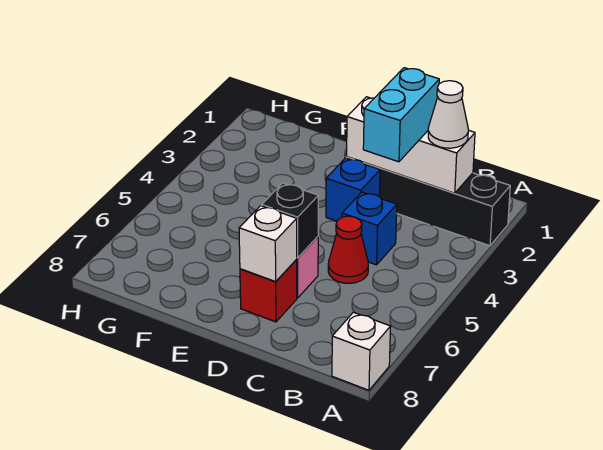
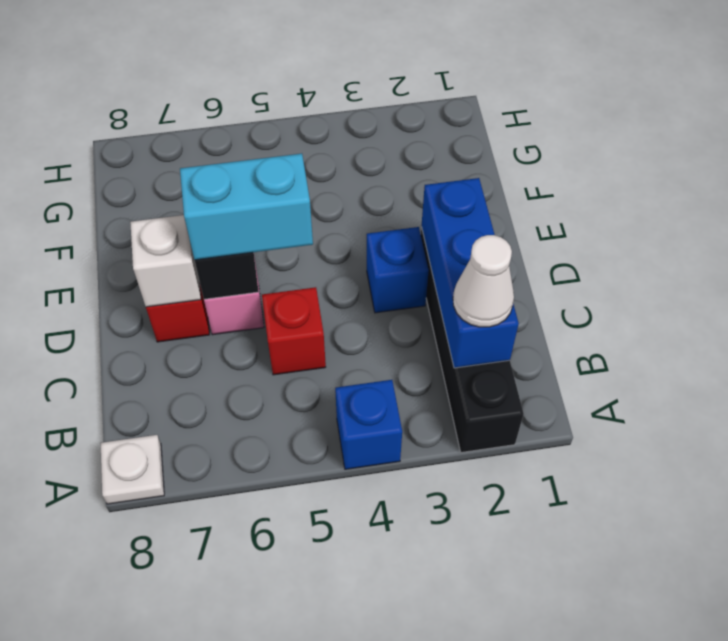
white 1x1 brick [332,312,391,390] -> white 1x1 plate [101,435,164,504]
white 1x3 brick [347,97,475,193] -> blue 1x3 brick [422,178,519,368]
cyan 1x2 brick [363,68,439,162] -> cyan 1x2 brick moved to [180,154,313,260]
blue 1x1 brick [342,192,397,265] -> blue 1x1 brick moved to [335,380,402,469]
red 1x1 cone [328,216,368,283] -> red 1x1 brick [262,287,326,375]

